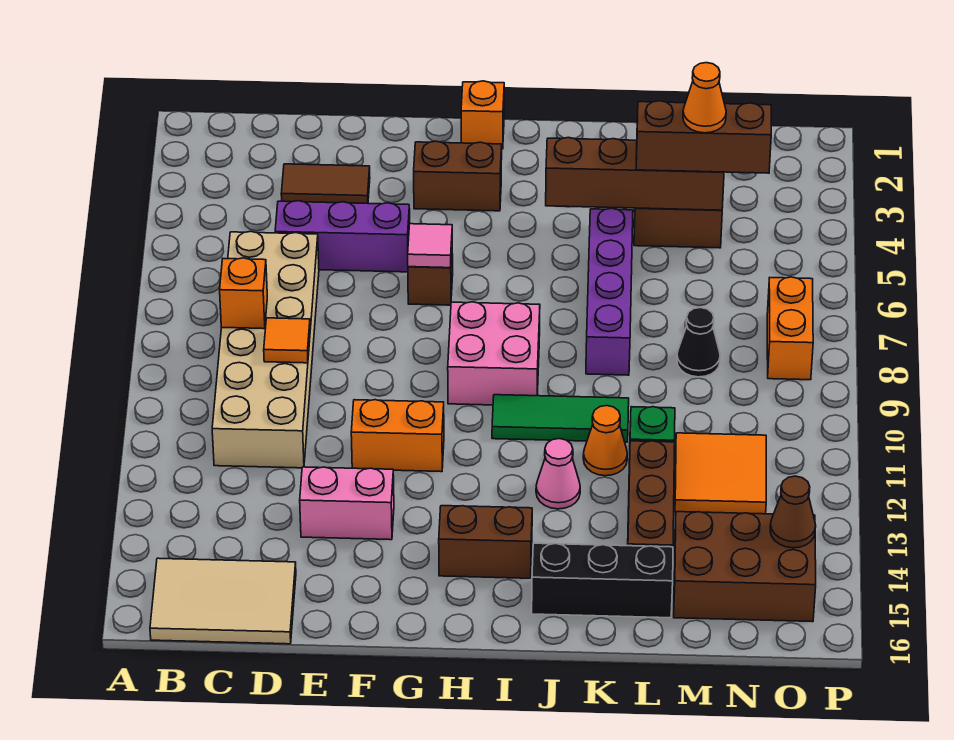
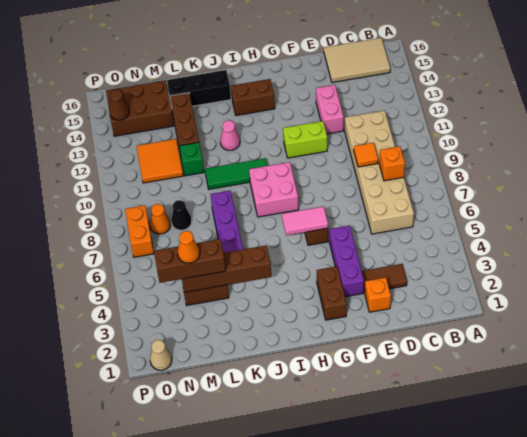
purple 1x3 brick [275,201,410,272] -> purple 1x3 brick turned to [329,225,364,297]
pink 1x2 brick [300,467,394,540] -> pink 1x2 brick turned to [316,85,344,134]
orange 1x2 brick [351,400,444,472] -> lime 1x2 brick [283,121,327,158]
brown 1x2 brick [414,141,502,211] -> brown 1x2 brick turned to [317,266,347,320]
pink 1x1 tile [408,224,452,268] -> pink 1x2 tile [282,206,328,236]
orange 1x1 brick [461,81,504,149] -> orange 1x1 brick moved to [365,277,391,312]
orange 1x1 cone [583,406,627,476] -> orange 1x1 cone moved to [150,204,171,234]
none -> tan 1x1 cone [150,340,172,370]

